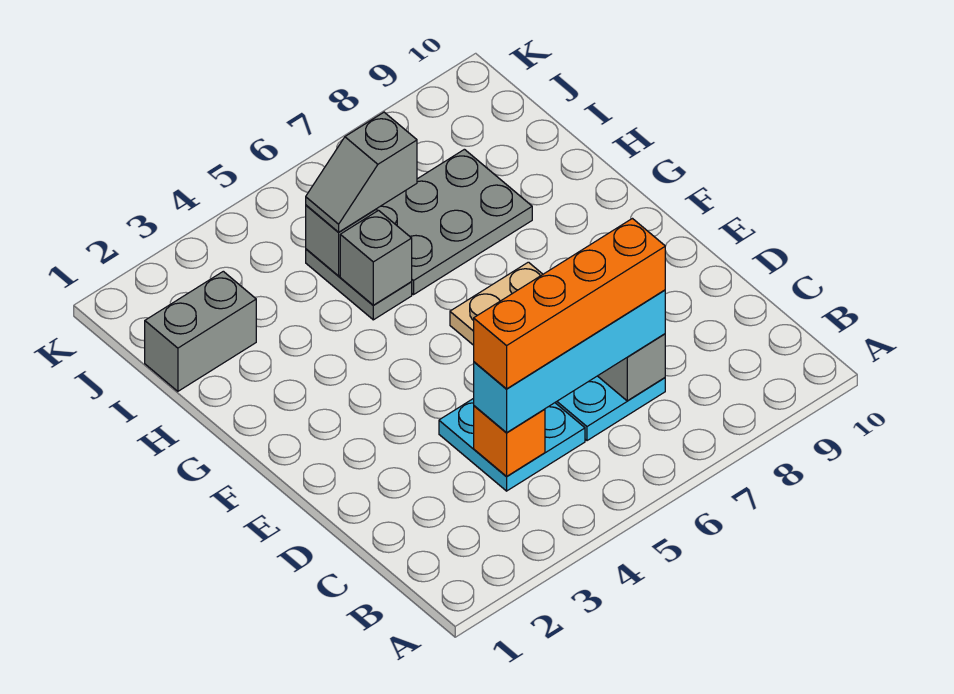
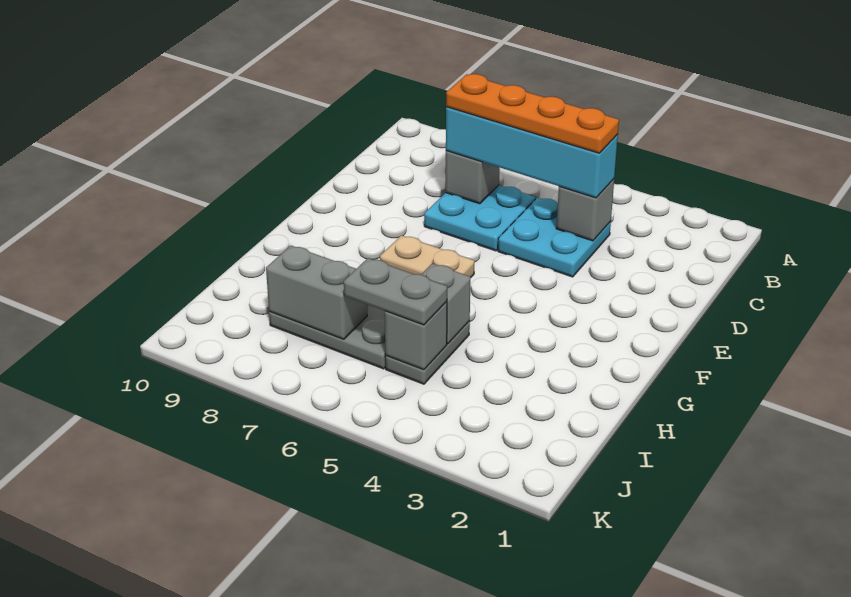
orange 1x1 brick [474,406,545,477] -> grey 1x1 brick [556,179,614,241]
orange 1x4 brick [474,219,665,389] -> orange 1x4 plate [446,74,619,153]
grey 1x2 brick [145,271,256,391] -> grey 1x2 brick moved to [266,246,367,339]
grey 1x2 slope [306,112,417,232] -> grey 1x2 plate [344,258,447,325]

